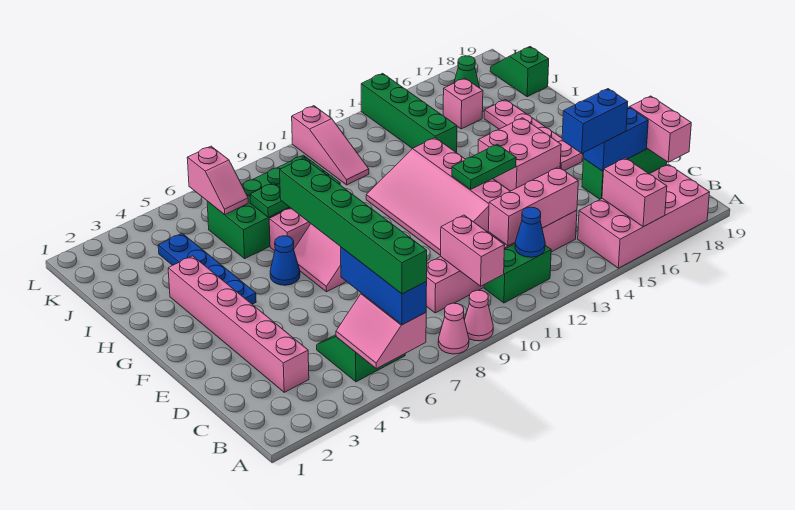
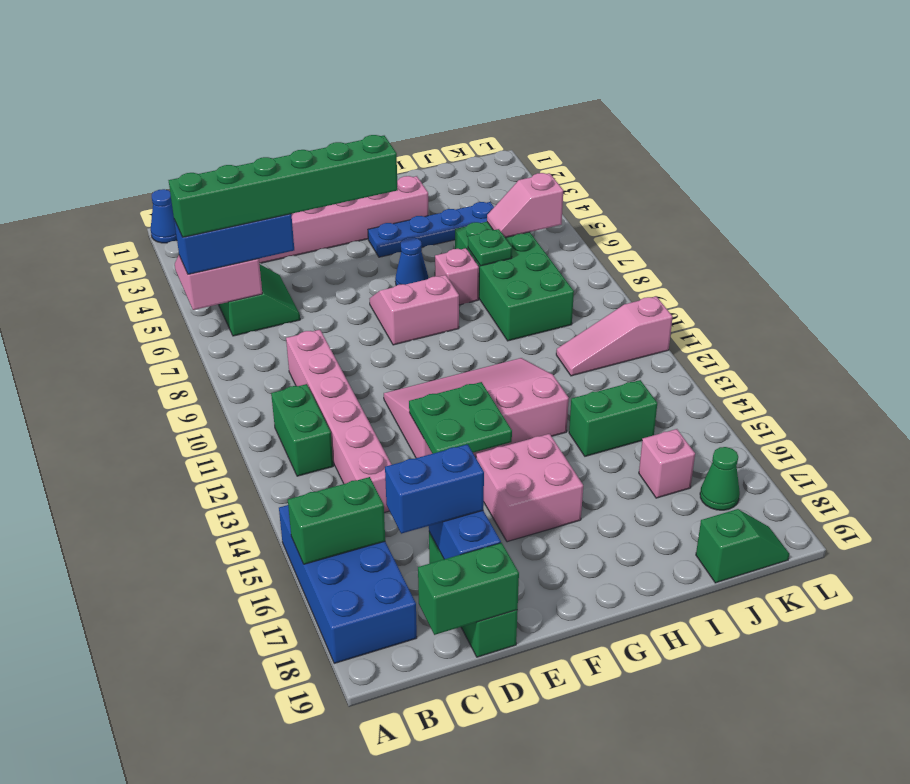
pink 1x1 cone [438,303,469,354] -> none
pink 1x1 cone [464,290,493,341] -> none
pink 2x4 brick [578,164,710,268] -> blue 2x4 brick [279,505,417,663]
pink 1x2 brick [602,158,667,227] -> green 1x2 brick [288,477,385,564]
pink 1x2 brick [441,215,505,286] -> none
blue 1x1 cone [515,207,545,257] -> blue 1x1 cone moved to [151,189,177,243]
pink 1x3 brick [488,167,578,246] -> none
pink 1x2 brick [630,96,691,162] -> green 1x2 brick [418,543,519,635]
blue 1x2 brick [562,89,628,153] -> blue 1x2 brick turned to [385,444,484,534]
green 1x2 plate [452,144,516,189] -> green 2x2 plate [409,382,512,454]
pink 1x4 plate [484,100,583,170] -> none
green 1x4 brick [361,73,457,153] -> green 1x2 brick [569,380,657,456]

